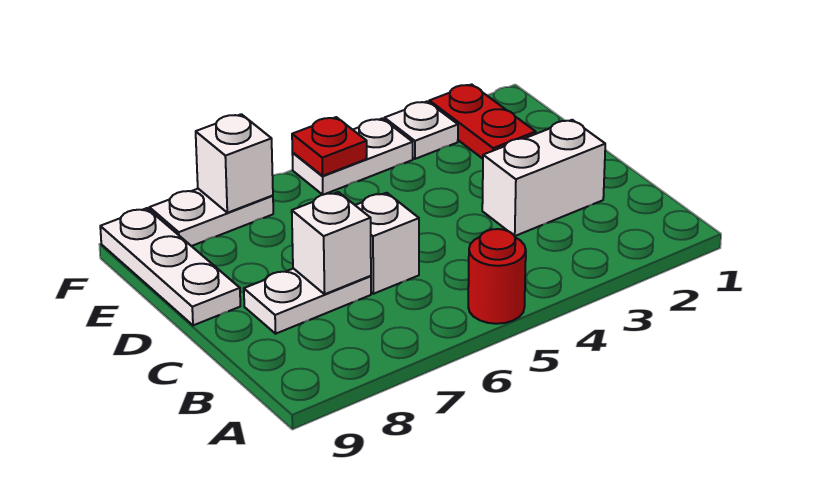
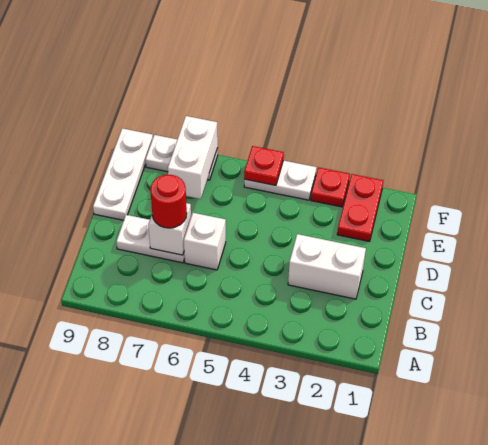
red 1x1 round brick [468,229,526,324] -> red 1x1 round brick moved to [150,175,187,228]
white 1x1 plate [384,101,458,159] -> red 1x1 plate [311,167,350,207]
white 1x1 brick [196,114,273,213] -> white 1x2 brick [168,116,218,199]

